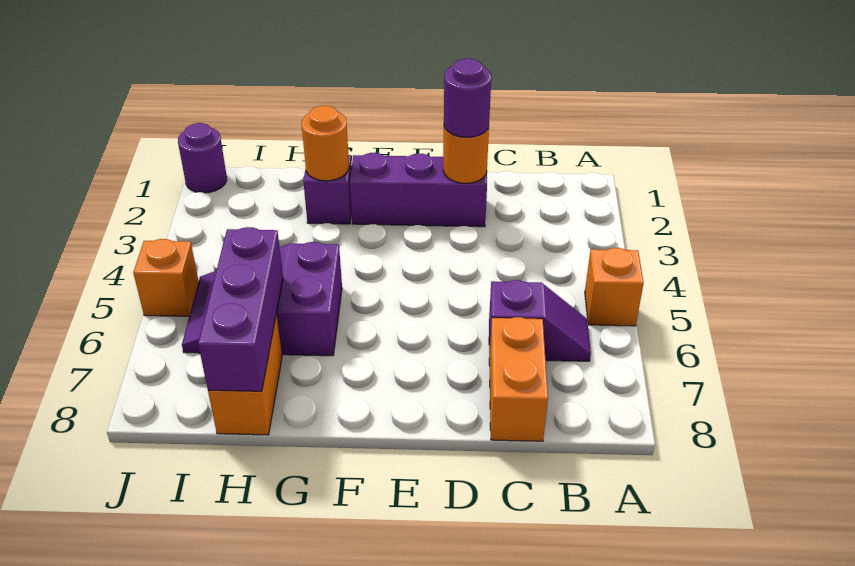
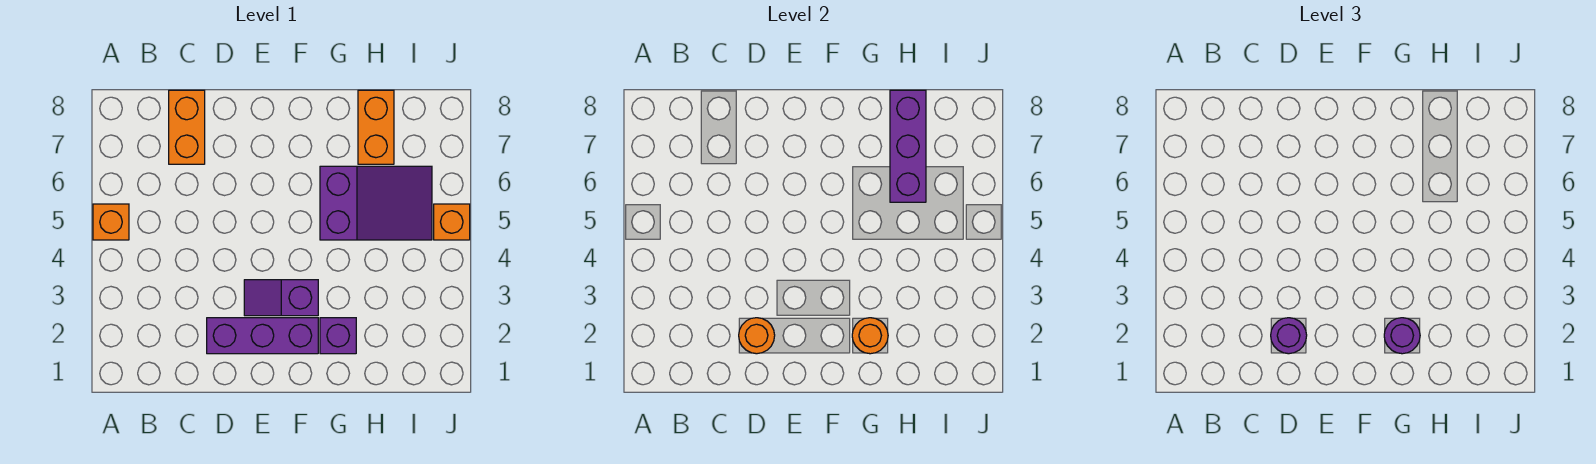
purple 1x2 slope [489,280,591,361] -> purple 1x2 slope moved to [244,280,318,316]
purple 1x1 round brick [178,123,227,193] -> purple 1x1 round brick moved to [1384,318,1420,354]

